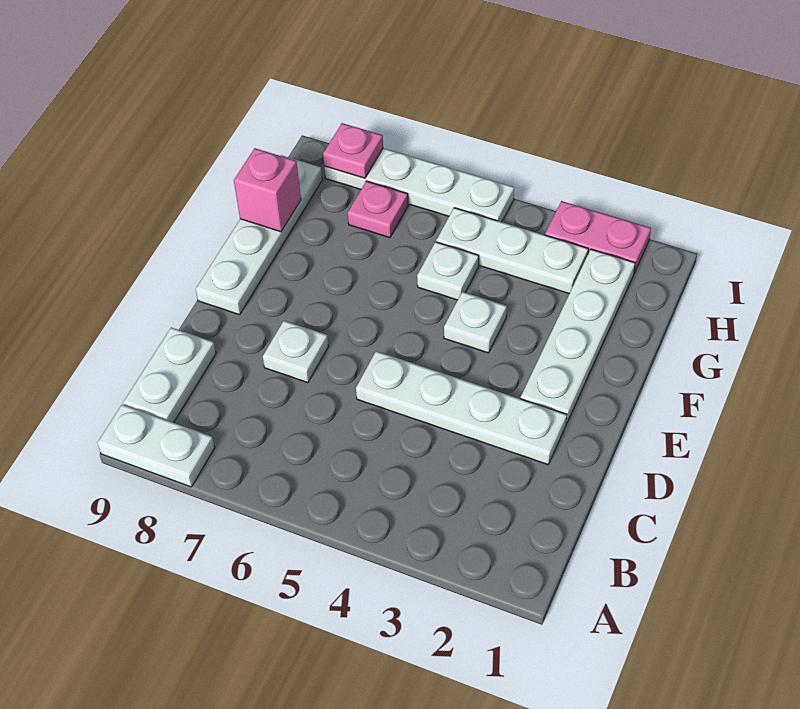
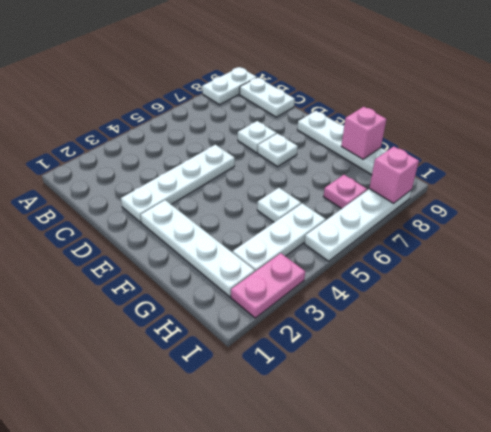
white 1x1 plate [444,292,507,353] -> white 1x1 plate moved to [258,133,298,166]
pink 1x1 plate [323,123,383,178] -> pink 1x1 brick [369,147,419,204]

